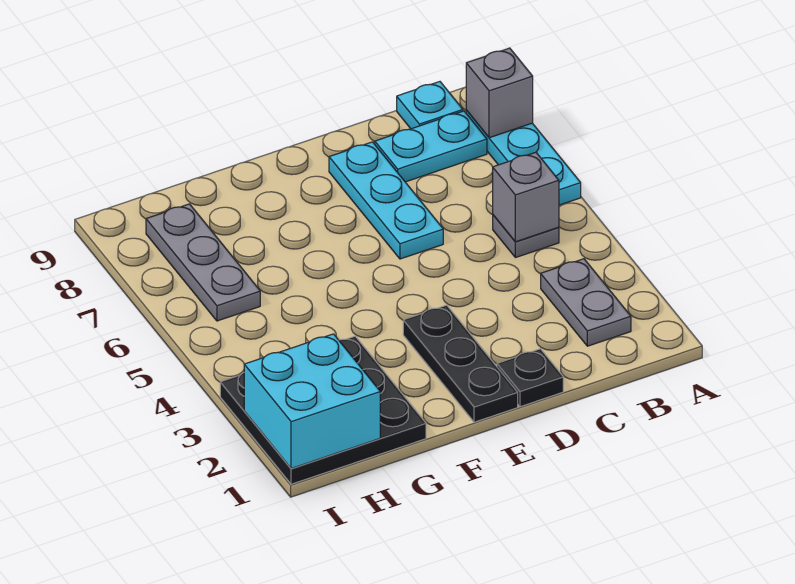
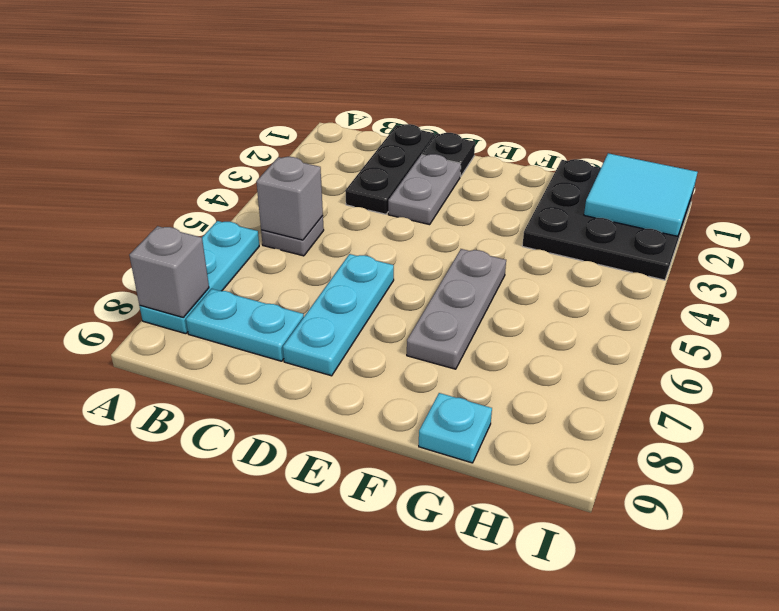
grey 1x2 plate [541,259,631,346] -> grey 1x2 plate moved to [388,154,461,225]
cyan 1x1 plate [397,82,463,129] -> cyan 1x1 plate moved to [419,393,492,463]
black 1x3 plate [403,305,518,422] -> black 1x3 plate moved to [345,124,434,214]
cyan 2x2 brick [244,334,380,469] -> cyan 2x2 tile [584,153,698,236]
grey 1x3 plate [146,204,260,321] -> grey 1x3 plate moved to [407,249,506,369]

